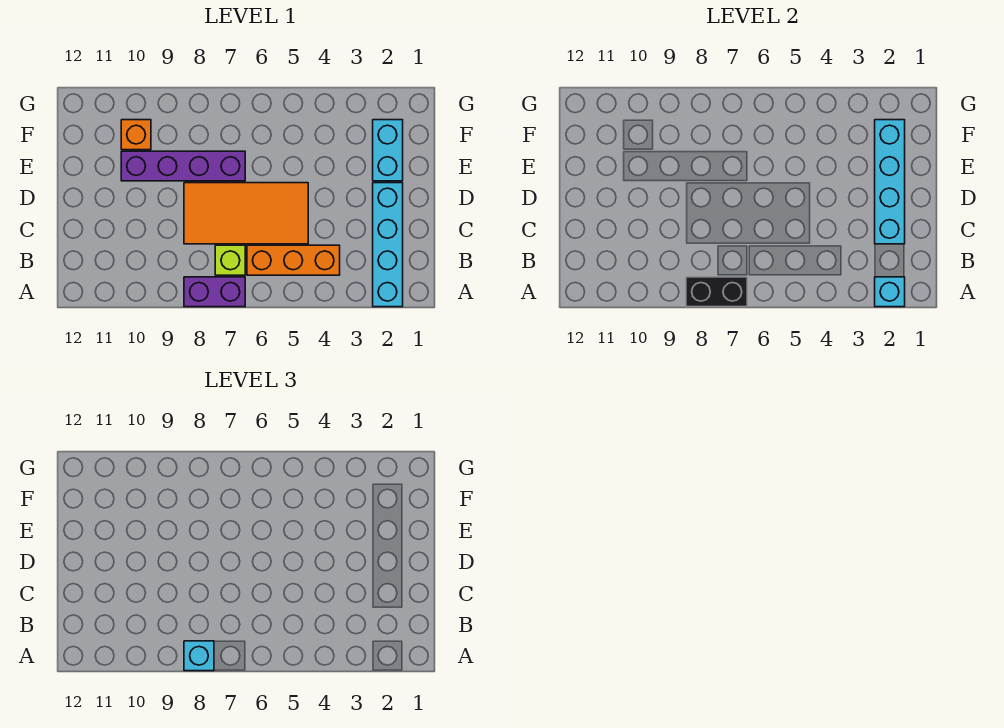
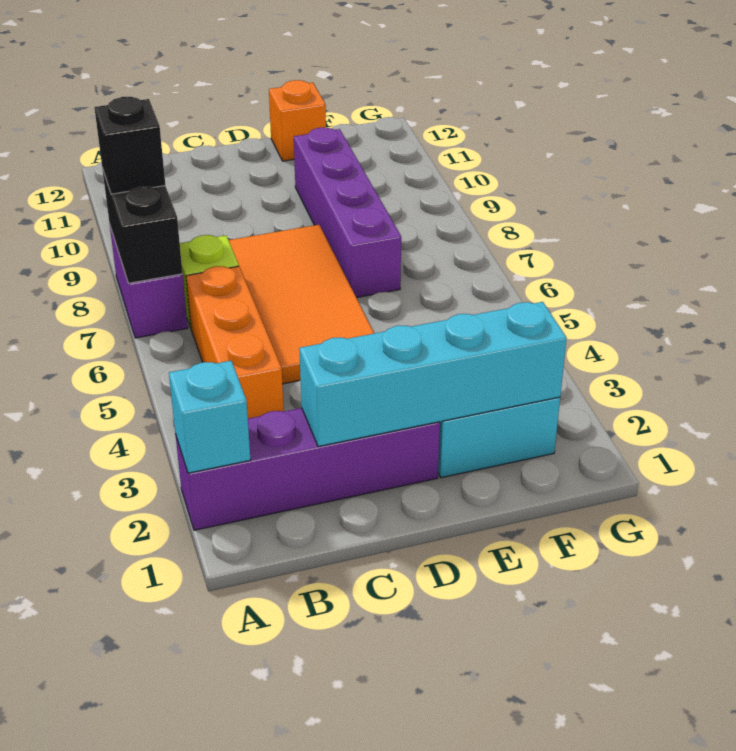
cyan 1x4 brick [373,183,403,307] -> purple 1x4 brick [175,408,440,530]
cyan 1x1 brick [184,641,214,671] -> black 1x1 brick [94,97,166,194]
orange 1x1 brick [121,120,151,150] -> orange 1x1 brick moved to [269,80,326,161]

